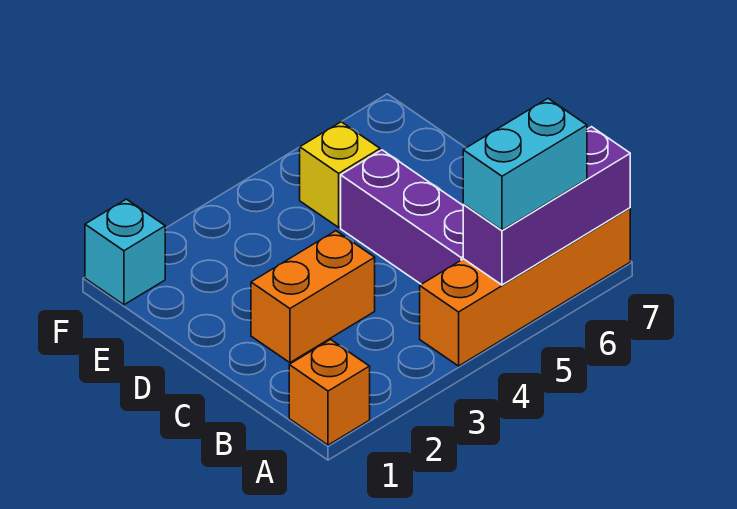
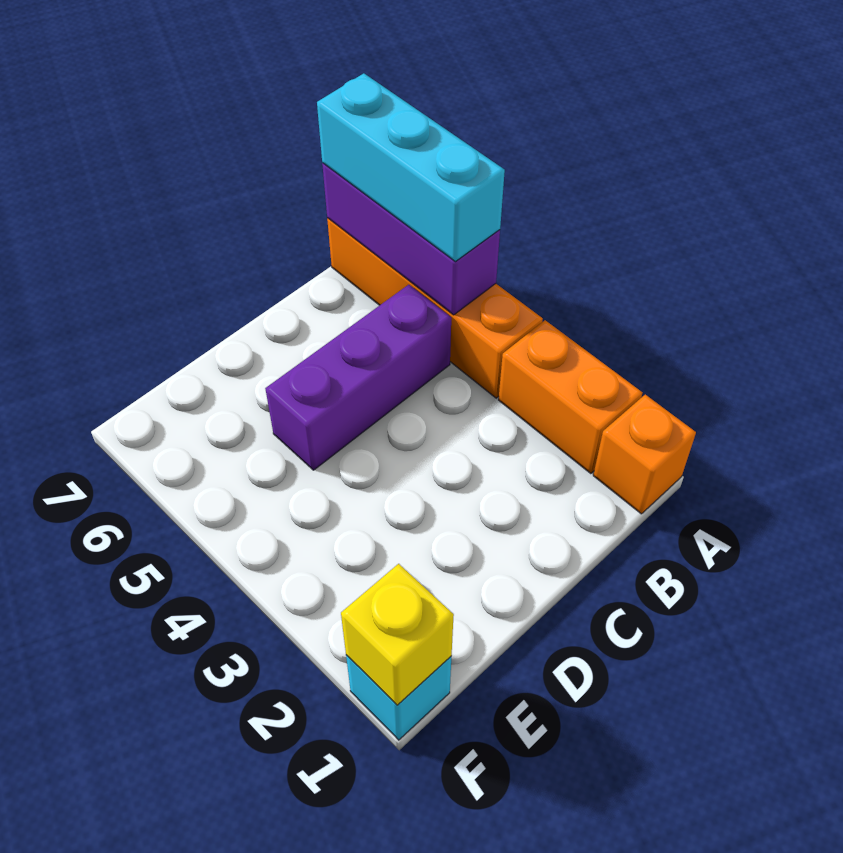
cyan 1x2 brick [463,99,587,230] -> cyan 1x3 brick [317,73,505,262]
orange 1x2 brick [251,231,375,363] -> orange 1x2 brick moved to [499,320,643,474]
yellow 1x1 brick [300,122,380,227] -> yellow 1x1 brick moved to [341,564,454,705]

